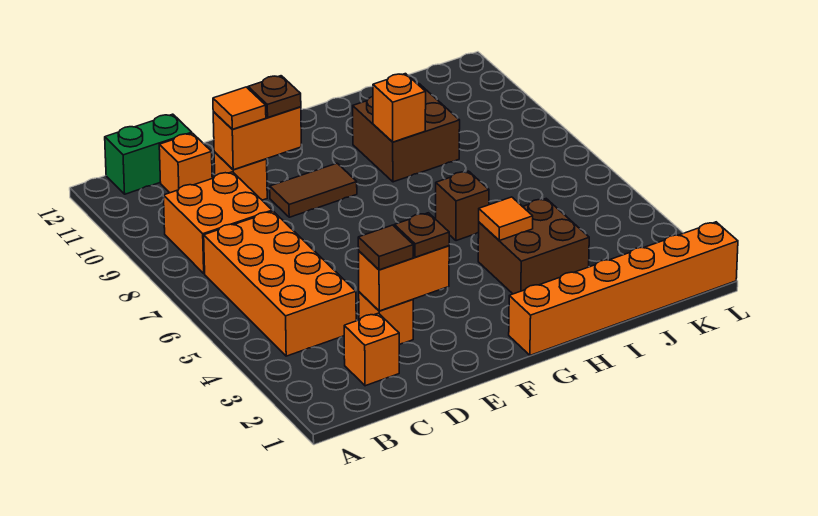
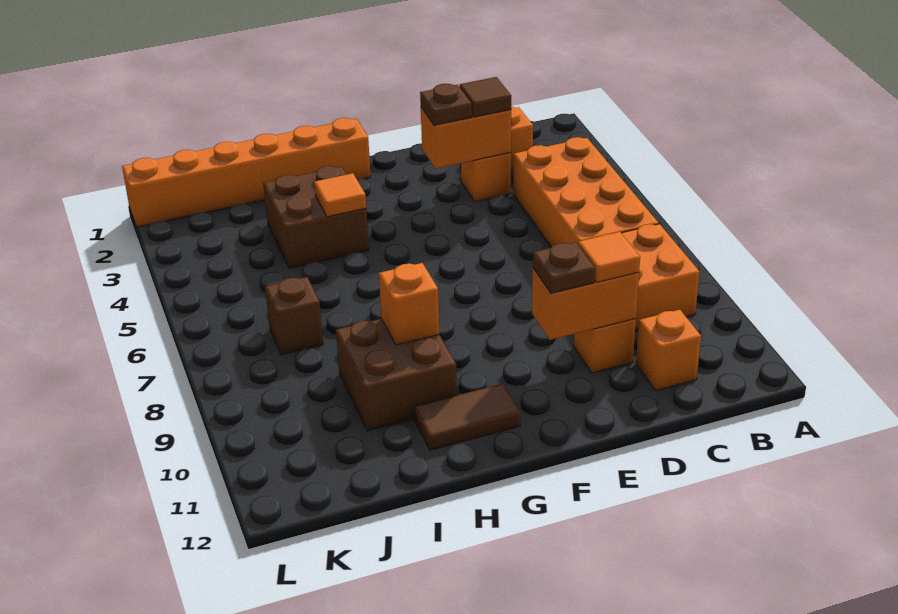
green 1x2 brick [105,114,192,194] -> none
brown 1x2 tile [270,163,357,217] -> brown 1x2 tile moved to [414,384,520,450]
brown 1x1 brick [436,171,489,241] -> brown 1x1 brick moved to [265,277,323,355]

